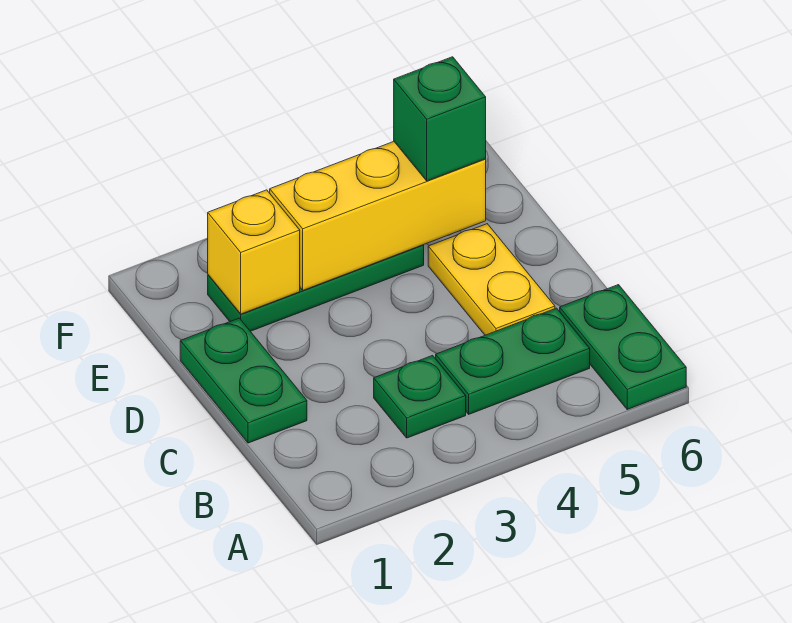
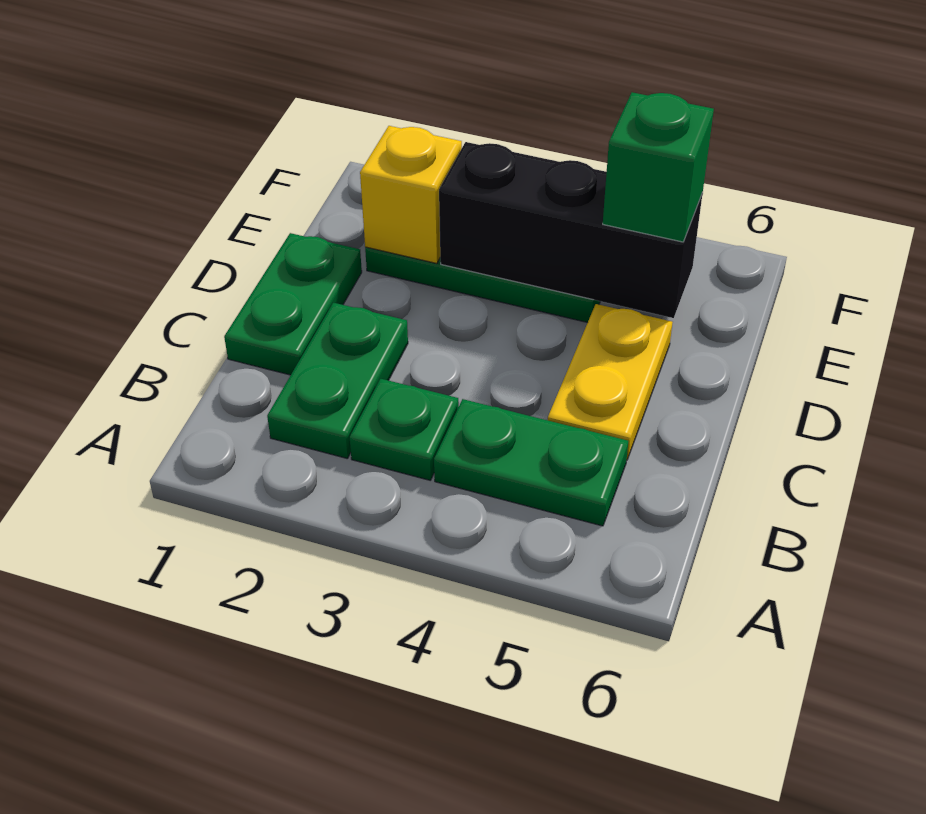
green 1x2 plate [560,285,686,409] -> green 1x2 plate moved to [267,303,408,459]
yellow 1x3 brick [270,142,486,290] -> black 1x3 brick [439,142,703,318]

